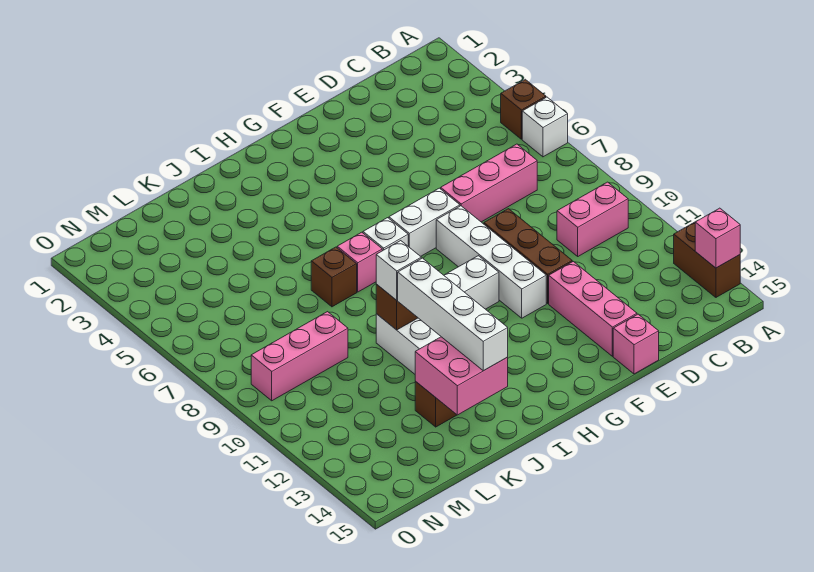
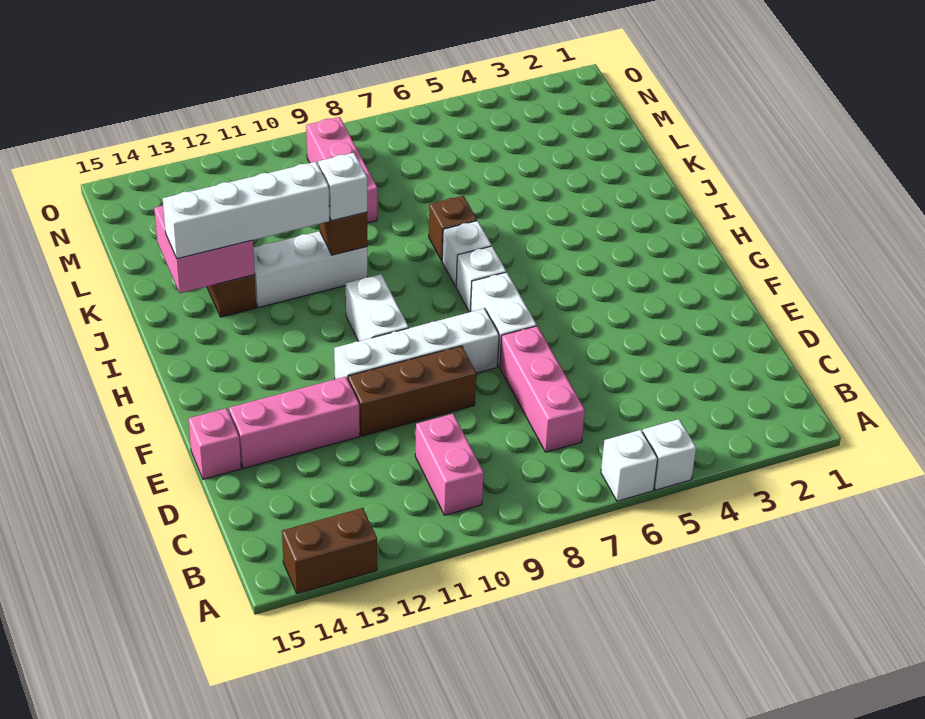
brown 1x1 brick [501,79,546,139] -> white 1x1 brick [643,419,696,490]
pink 1x1 brick [695,208,740,268] -> none
pink 1x1 brick [337,232,382,292] -> white 1x1 brick [442,221,492,286]

